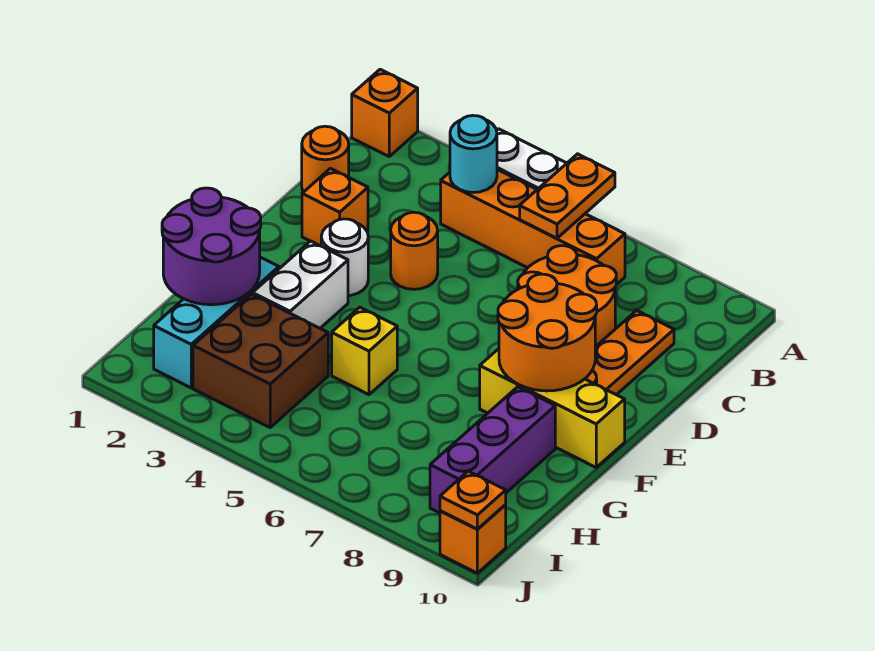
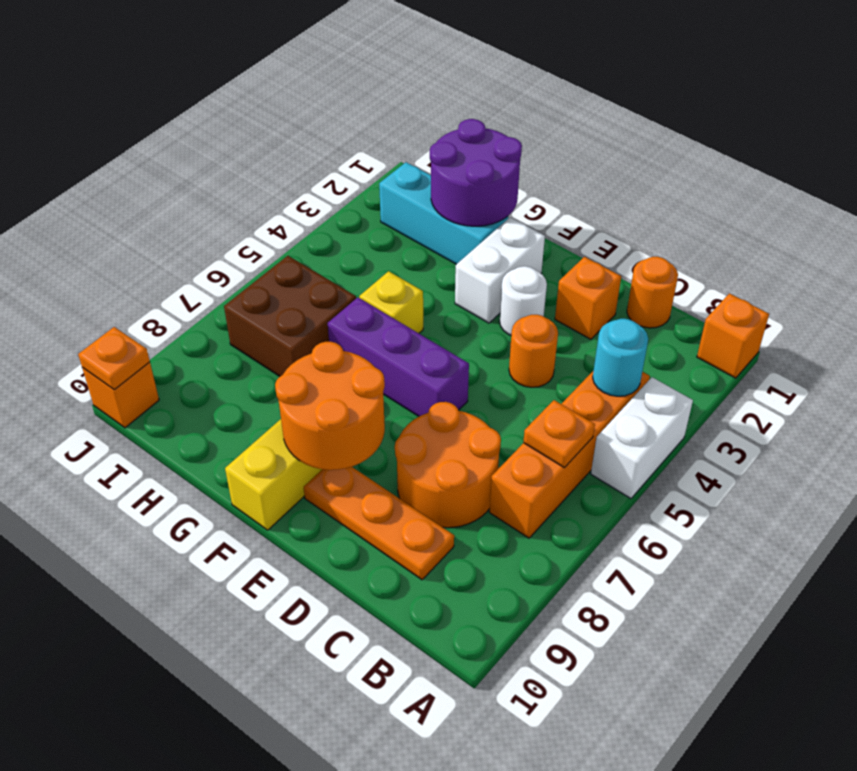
orange 1x2 plate [520,154,615,238] -> orange 1x1 plate [523,400,595,468]
white 1x2 brick [253,241,348,328] -> white 1x2 brick turned to [455,217,545,323]
purple 1x3 brick [430,387,555,513] -> purple 1x3 brick moved to [328,297,469,416]
brown 2x2 brick [193,294,328,427] -> brown 2x2 brick moved to [224,256,356,376]

